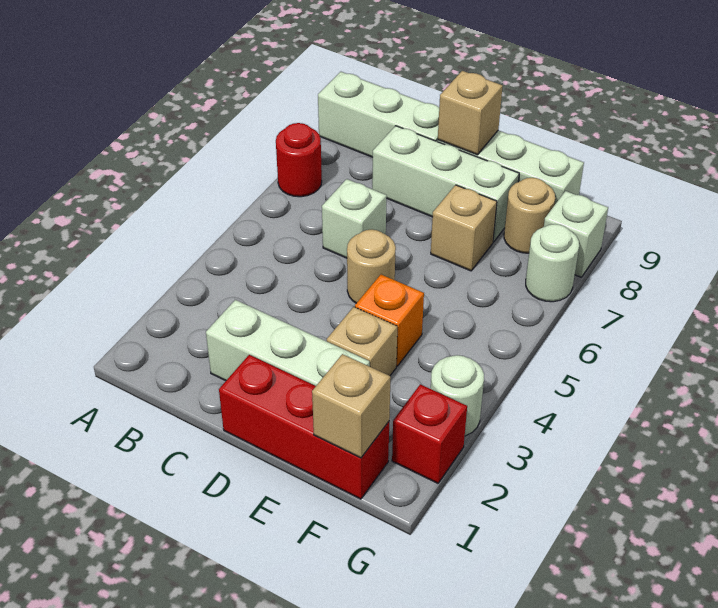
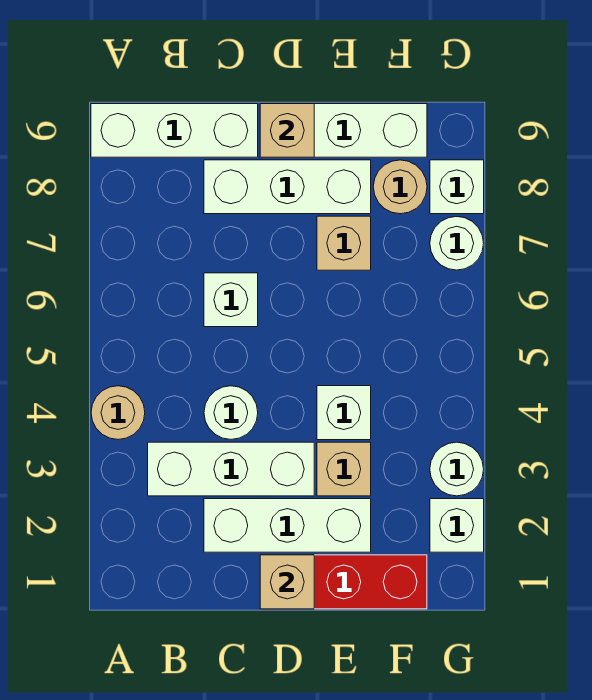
red 1x1 round brick [276,123,322,197] -> none
none -> white 1x3 brick [148,442,314,496]
none -> white 1x1 round brick [204,386,258,439]
tan 1x1 round brick [347,229,396,303] -> tan 1x1 round brick moved to [91,386,145,439]
orange 1x1 brick [355,275,424,366] -> white 1x1 brick [317,386,371,440]
tan 1x1 brick [312,354,391,458] -> tan 1x1 brick moved to [260,555,314,609]
red 1x1 brick [392,384,467,483] -> white 1x1 brick [430,499,484,552]

